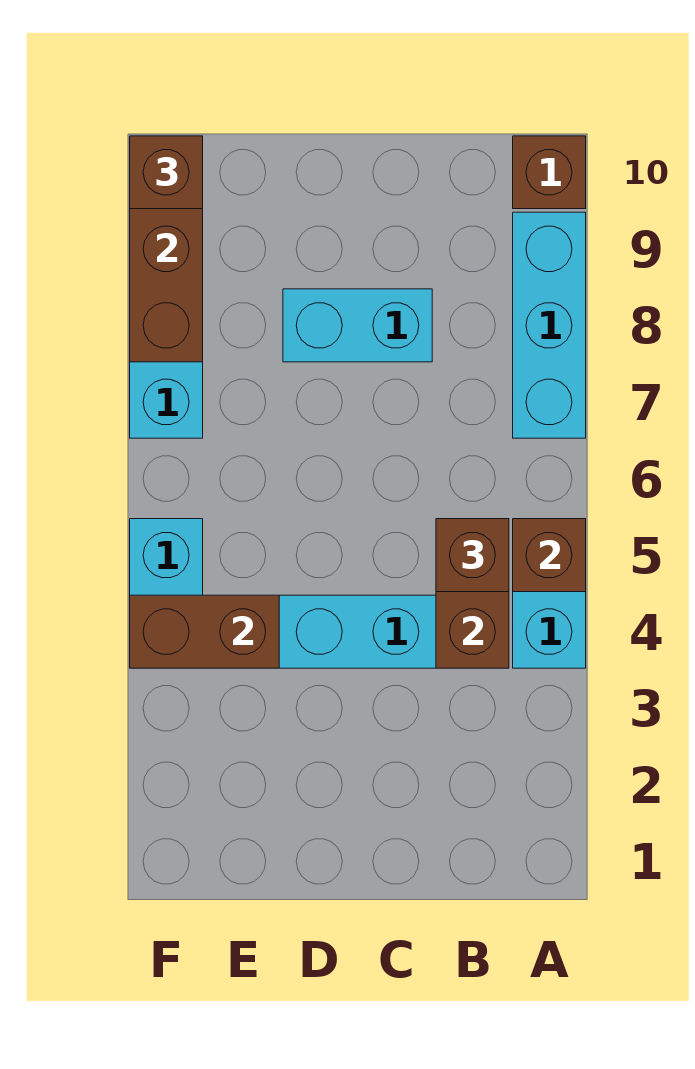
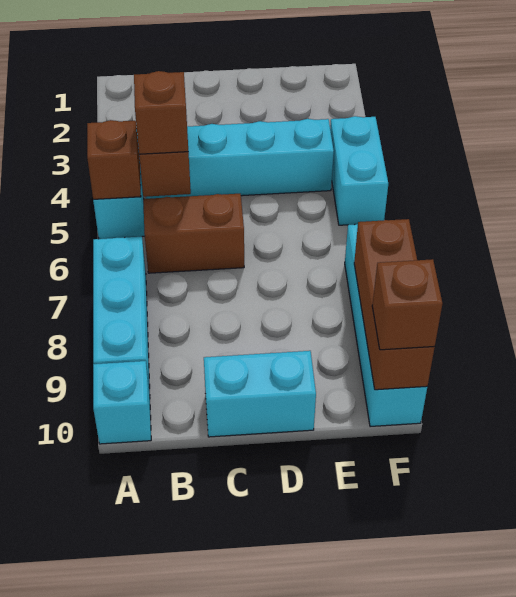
brown 1x1 brick [513,136,586,209] -> cyan 1x1 brick [93,361,151,444]
cyan 1x2 brick [283,289,432,362] -> cyan 1x2 brick moved to [204,351,316,437]
brown 1x2 brick [130,595,279,668] -> brown 1x2 brick moved to [143,194,244,273]

